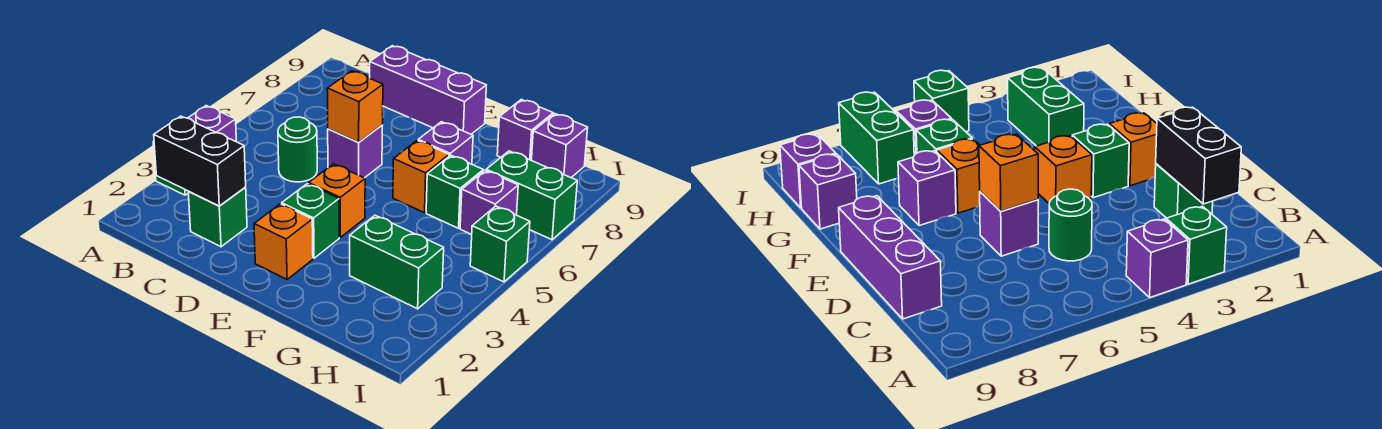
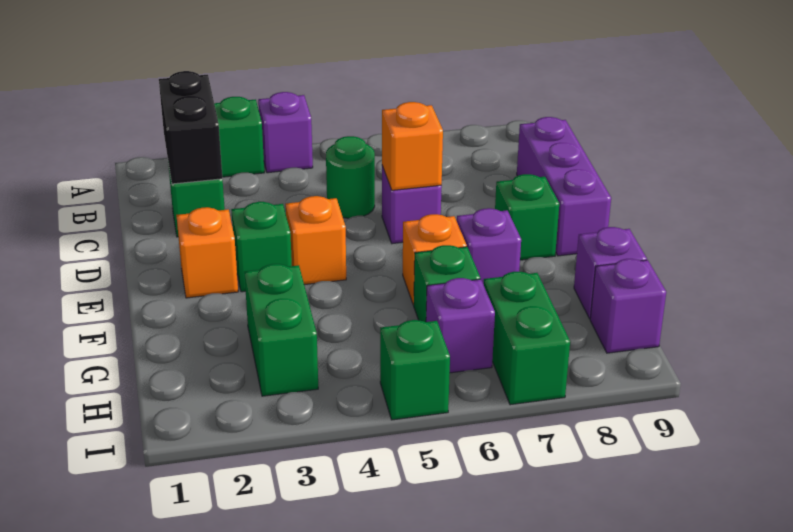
none -> green 1x1 brick [495,174,559,260]

